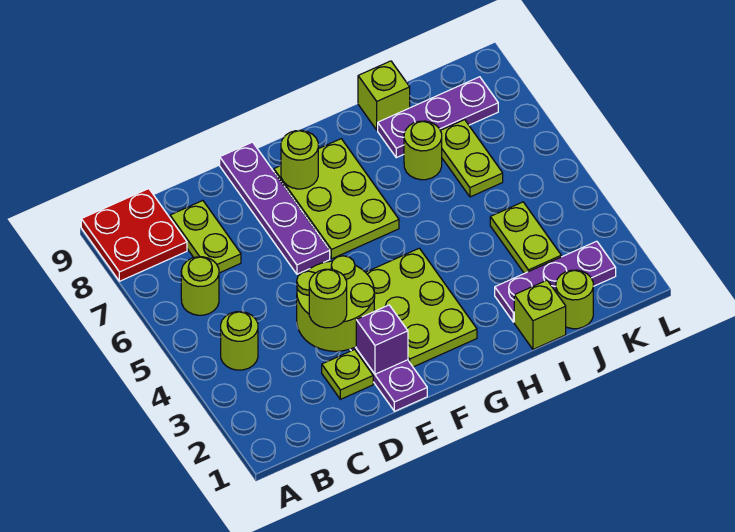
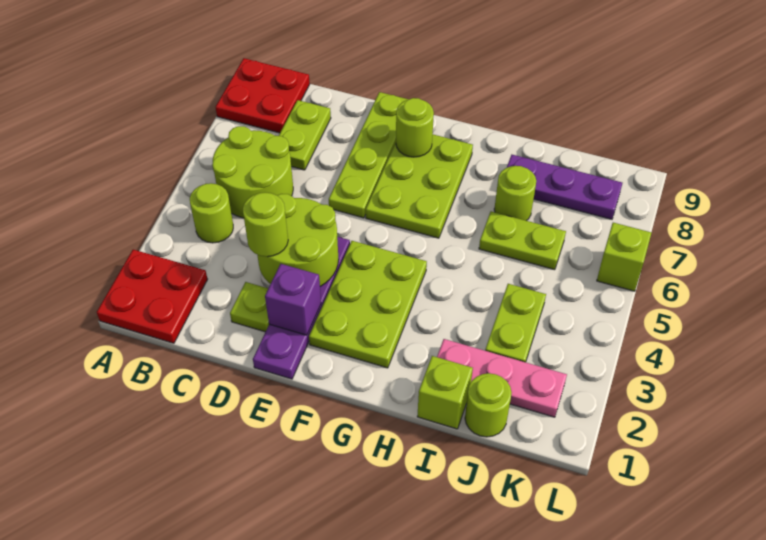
none -> red 2x2 plate [97,250,208,343]
lime 1x1 round brick [181,257,219,315] -> lime 2x2 round brick [212,126,293,218]
purple 1x4 plate [220,142,330,274] -> lime 1x4 plate [329,92,408,218]
purple 1x3 plate [495,241,616,322] -> pink 1x3 plate [437,339,567,417]
lime 1x1 brick [358,61,410,130] -> lime 1x1 brick moved to [597,223,652,291]
lime 1x2 plate [440,120,503,197] -> lime 1x2 plate turned to [479,212,566,270]

